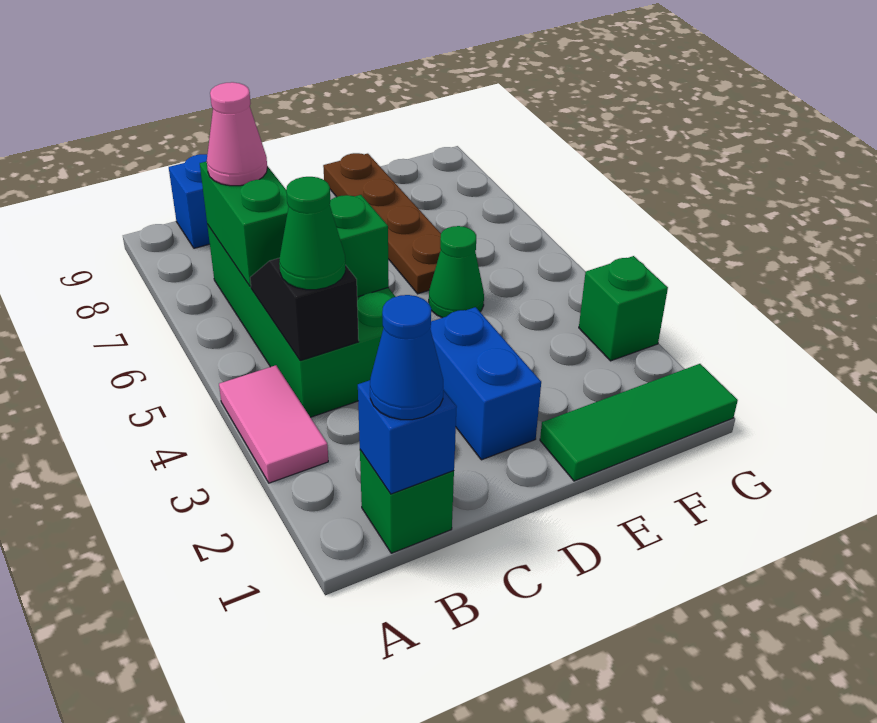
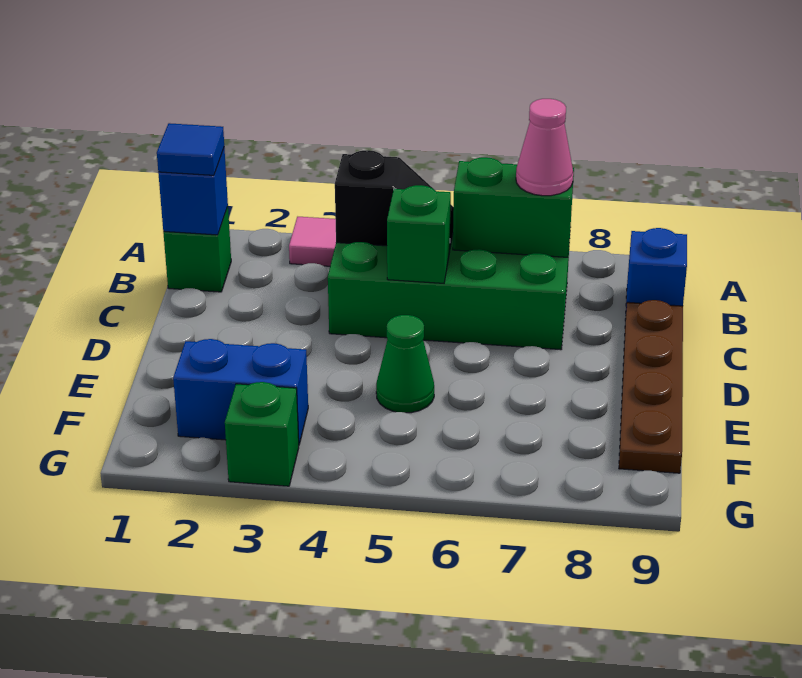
blue 1x1 cone [370,295,443,420] -> blue 1x1 tile [157,123,224,175]
green 1x1 cone [279,177,346,290] -> none
blue 1x2 brick [430,307,541,460] -> blue 1x2 brick moved to [173,339,308,444]
green 1x3 tile [540,364,738,481] -> none
brown 1x4 plate [323,153,441,294] -> brown 1x4 plate turned to [619,300,683,473]

